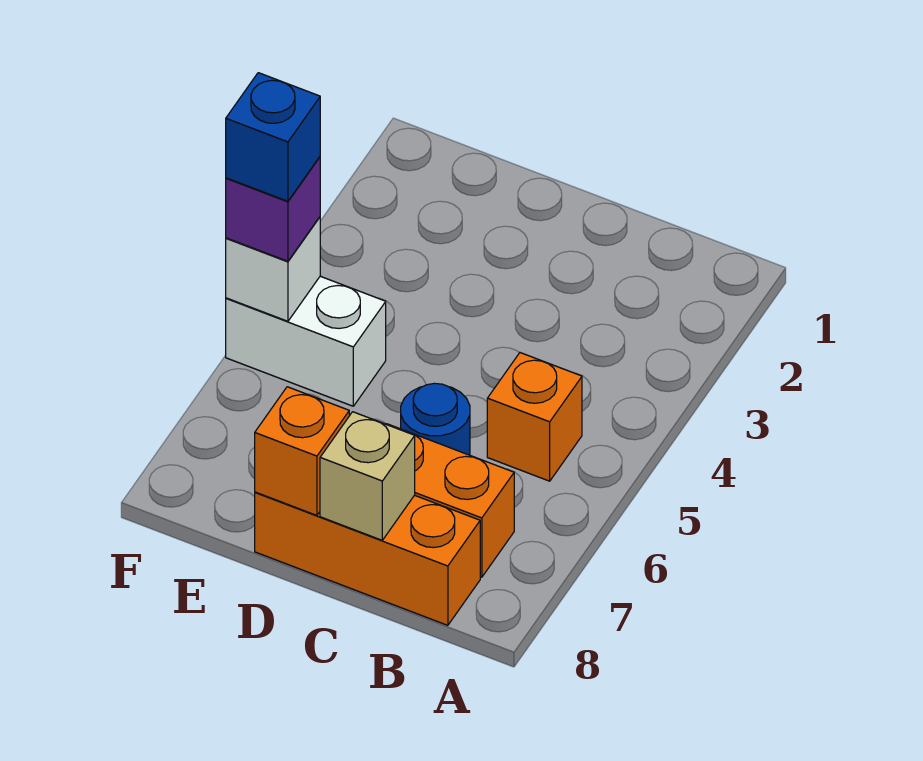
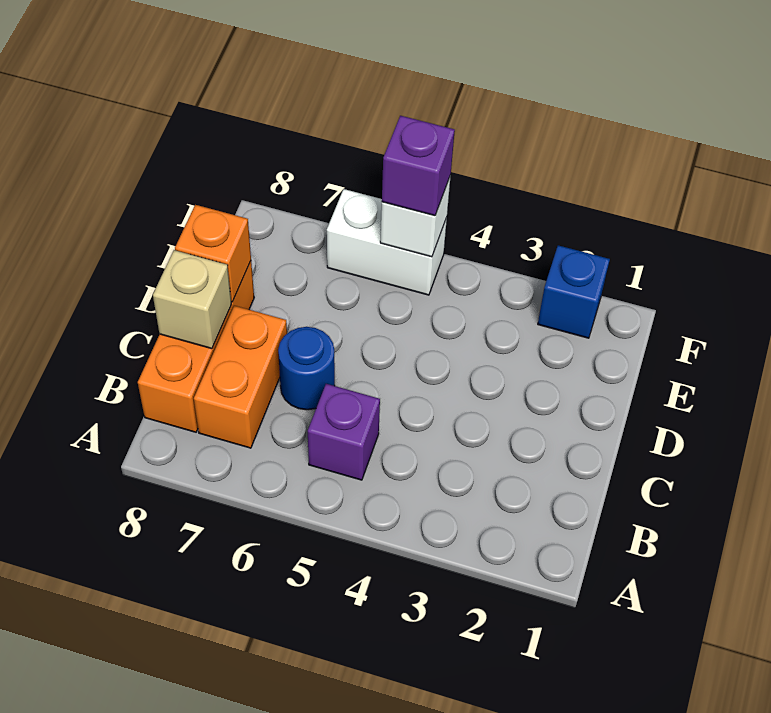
orange 1x1 brick [487,353,582,481] -> purple 1x1 brick [308,384,380,480]
white 1x2 brick [226,276,386,406] -> white 1x2 brick turned to [327,189,447,295]
blue 1x1 brick [226,73,320,201] -> blue 1x1 brick moved to [538,245,610,338]

